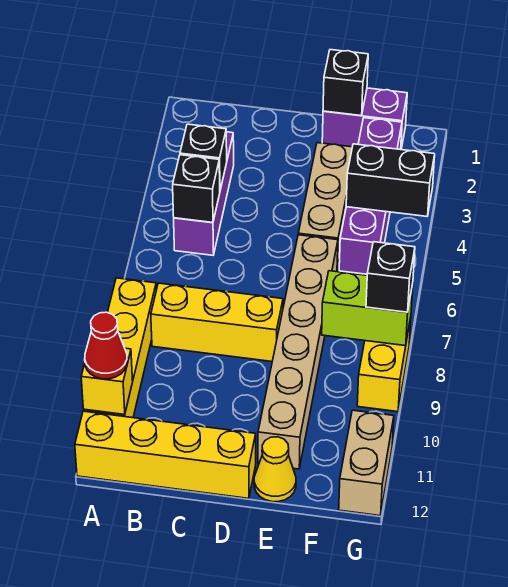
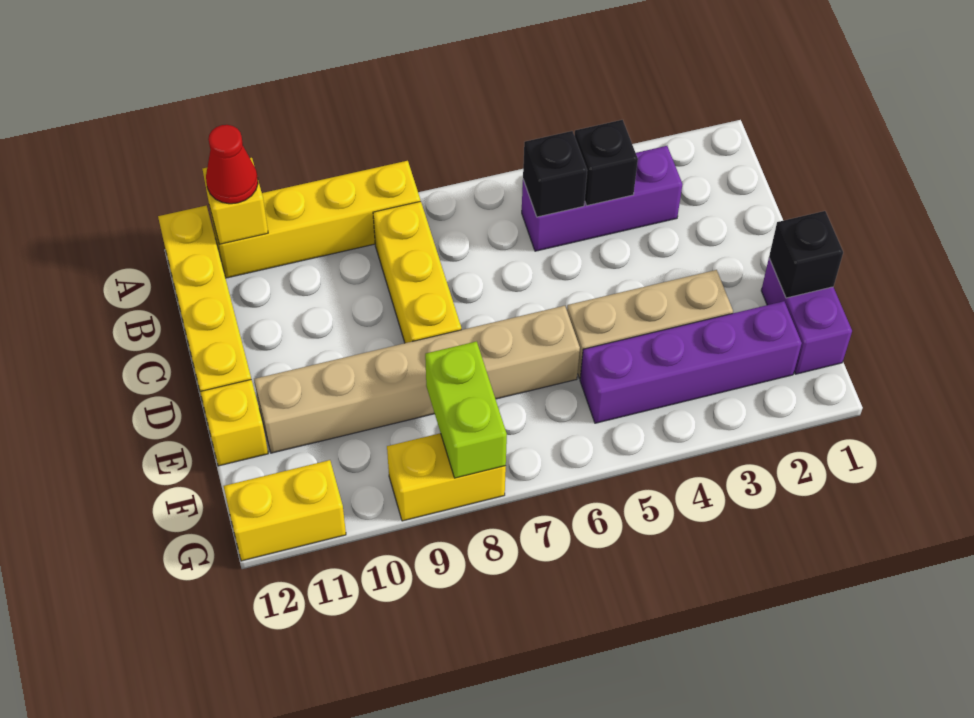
yellow 1x1 cone [254,437,296,502] -> yellow 1x1 brick [201,380,268,466]
black 1x2 brick [346,144,435,216] -> none
black 1x1 brick [366,242,415,312] -> none
tan 1x2 brick [339,410,394,516] -> yellow 1x2 brick [224,460,346,561]

